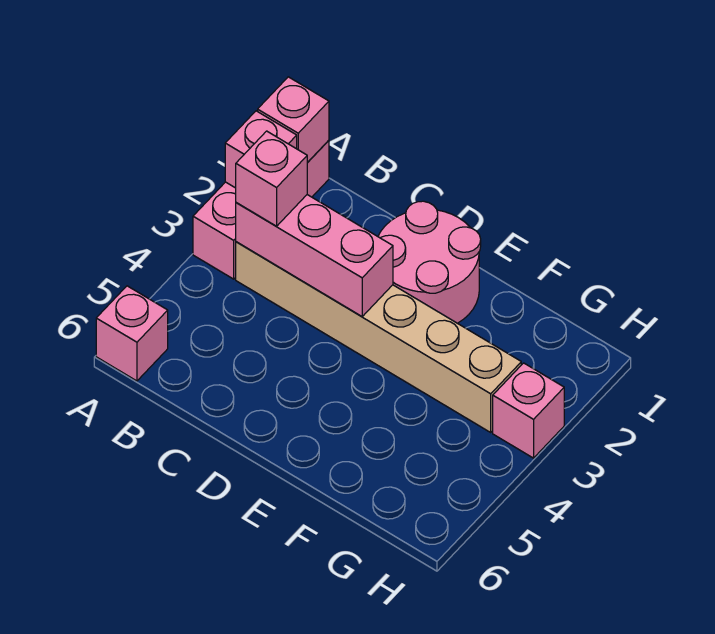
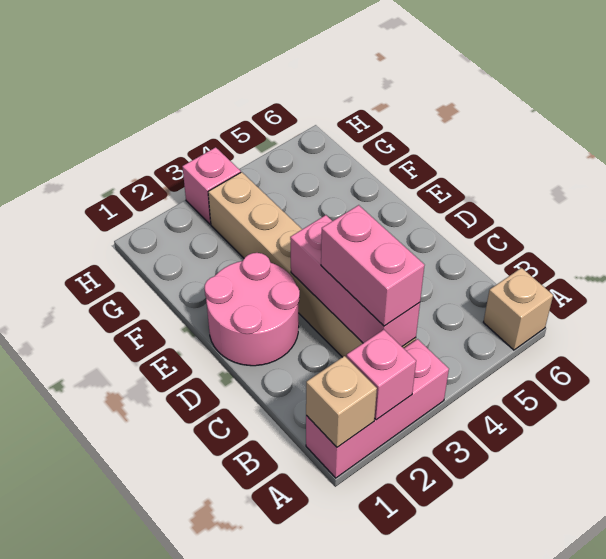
pink 1x1 brick [258,77,329,163] -> tan 1x1 brick [306,356,377,447]
pink 1x1 brick [96,286,168,381] -> tan 1x1 brick [483,268,553,350]
pink 1x1 brick [236,131,307,226] -> pink 1x2 brick [321,205,425,326]

